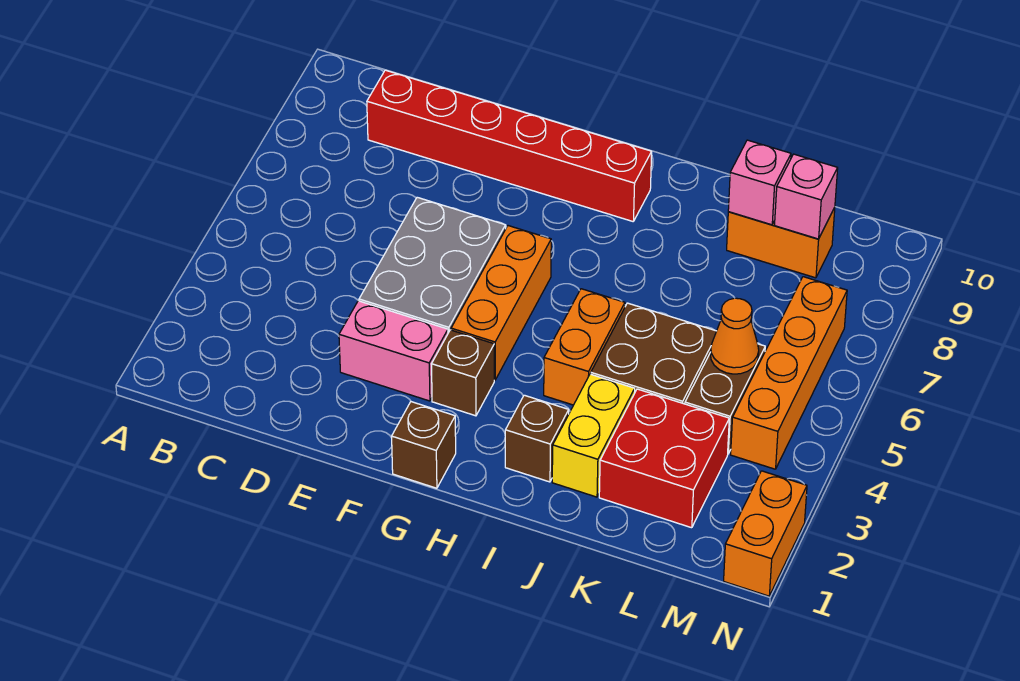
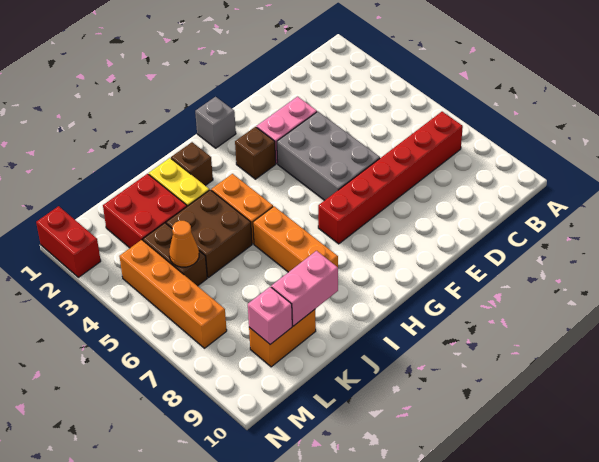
red 1x6 brick [367,70,652,221] -> red 1x6 brick moved to [318,112,463,244]
brown 1x1 brick [392,402,456,488] -> grey 1x1 brick [195,97,236,148]
orange 1x3 brick [451,226,551,380] -> orange 1x3 brick moved to [253,206,338,272]
pink 1x1 brick [728,140,791,225] -> pink 1x2 brick [271,251,338,326]
orange 1x2 brick [724,471,807,596] -> red 1x2 brick [36,206,101,277]

